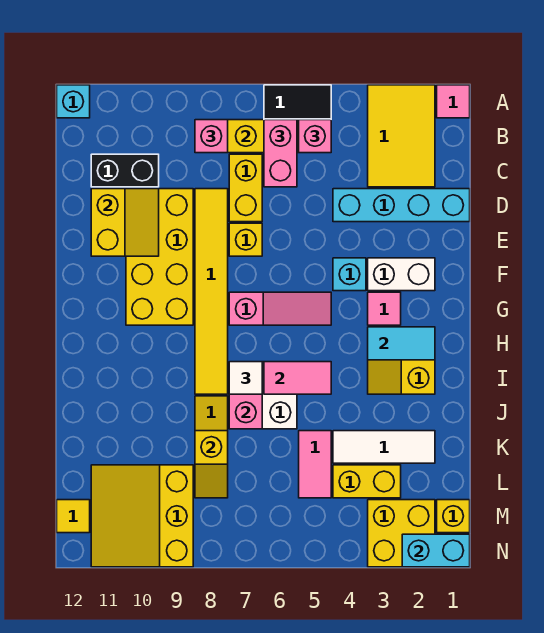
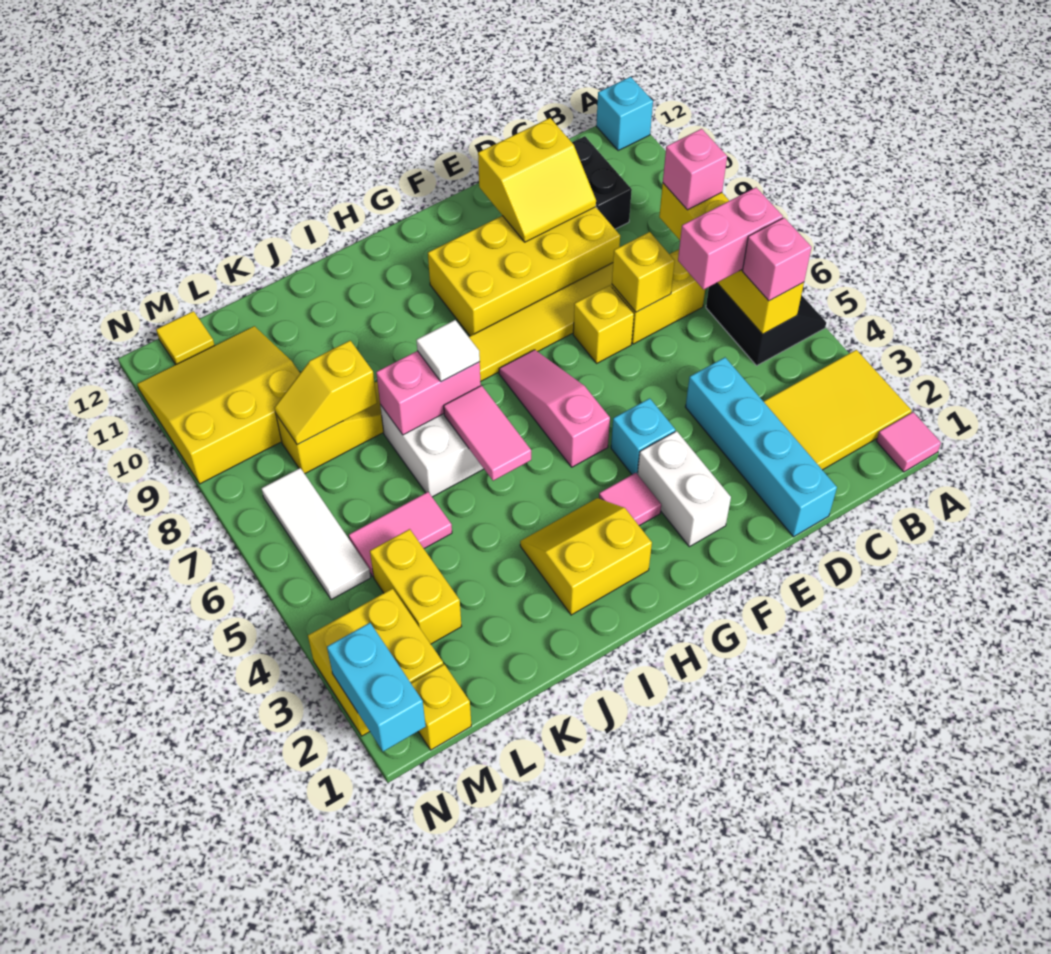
none -> yellow 1x1 brick [612,232,675,312]
pink 1x3 slope [229,292,331,325] -> pink 1x3 slope turned to [499,350,610,467]
cyan 1x2 tile [368,327,435,360] -> none
white 1x3 tile [333,431,435,463] -> white 1x3 tile moved to [261,468,371,600]

